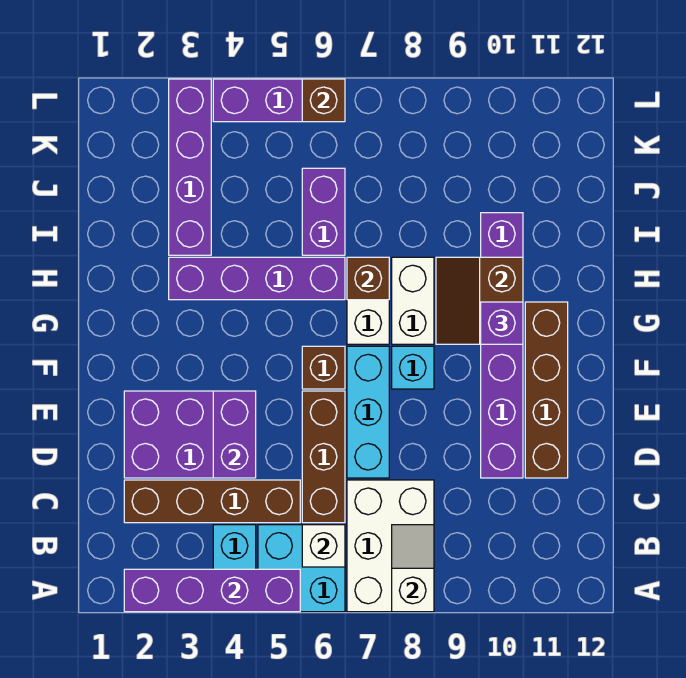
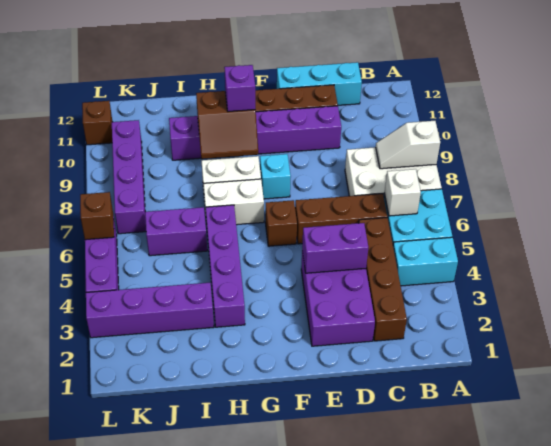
purple 1x4 brick [124,569,300,612] -> purple 1x4 brick moved to [112,120,146,234]
cyan 1x3 brick [347,346,389,478] -> cyan 1x3 brick moved to [277,62,362,105]
brown 1x1 brick [347,257,389,300] -> brown 1x1 brick moved to [82,101,112,145]

